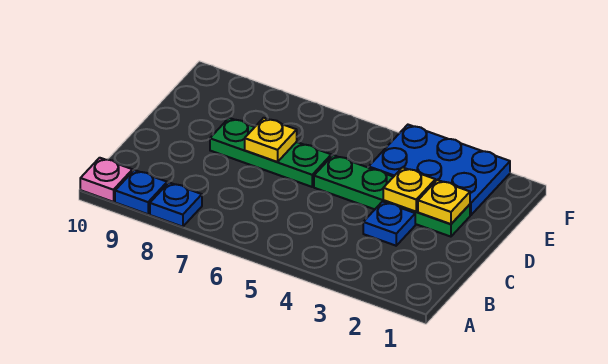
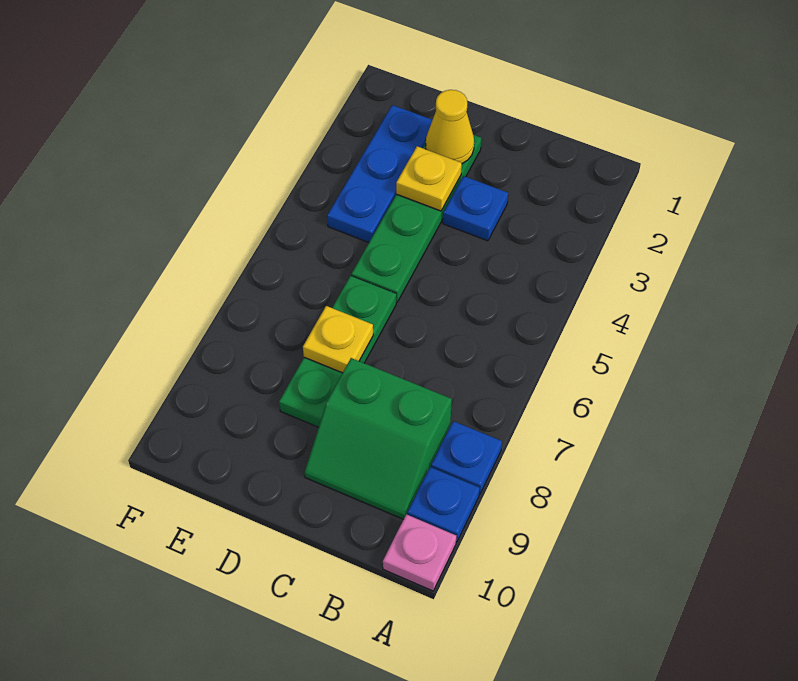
none -> green 2x2 slope [304,358,452,519]
yellow 1x1 plate [418,180,470,224] -> yellow 1x1 cone [426,90,474,164]
blue 2x3 plate [369,125,510,215] -> blue 1x3 plate [327,105,432,242]

